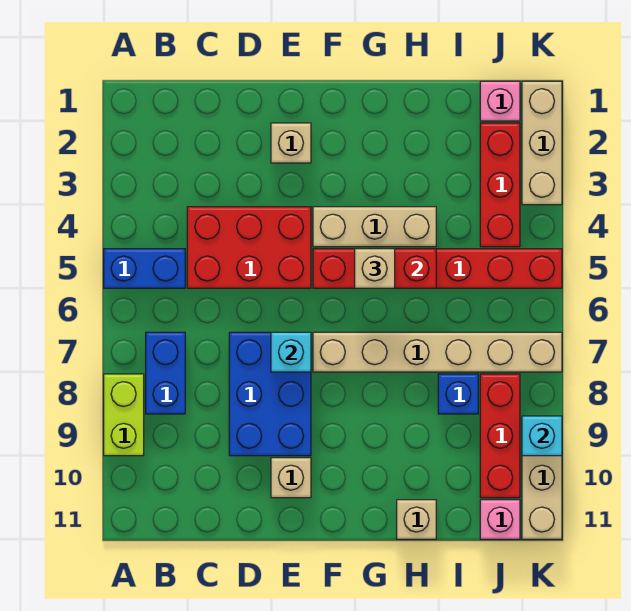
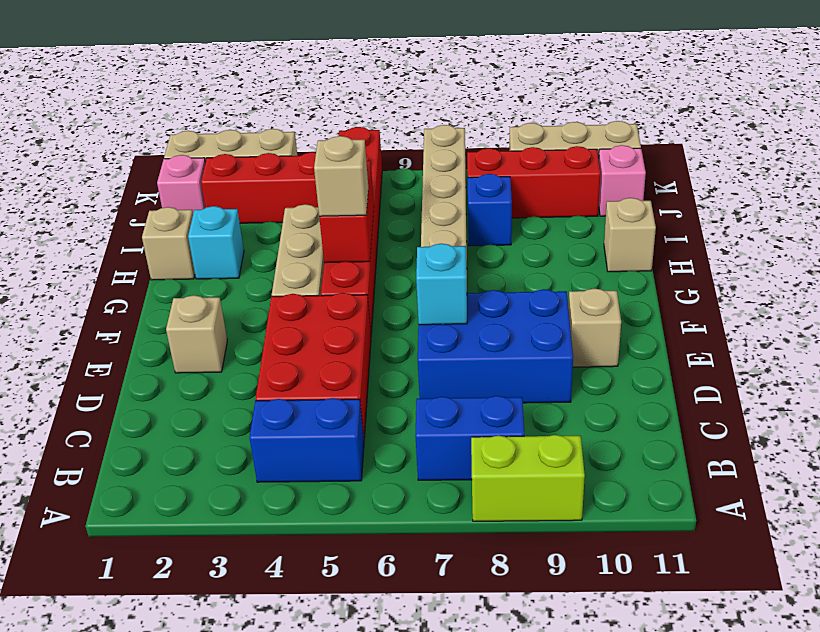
blue 1x2 brick [104,249,185,288] -> blue 1x2 brick turned to [250,398,364,482]
none -> tan 1x1 brick [142,207,195,280]
cyan 1x1 brick [522,416,562,456] -> cyan 1x1 brick moved to [188,206,244,279]

